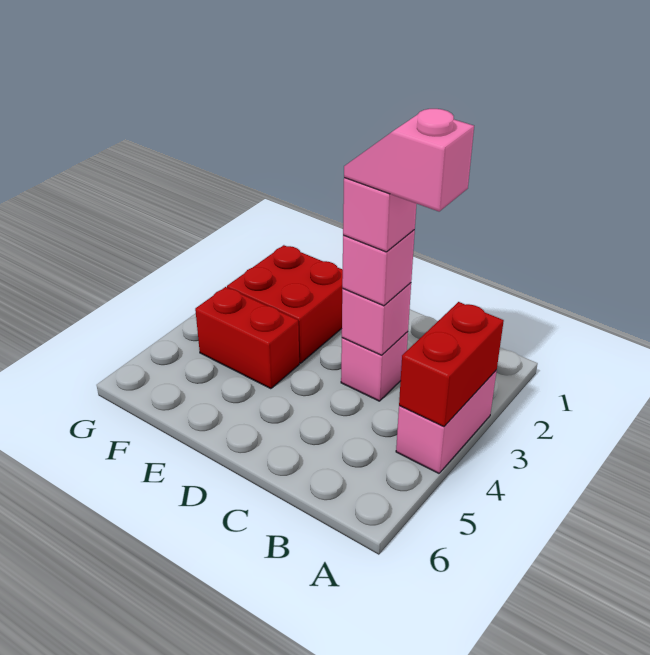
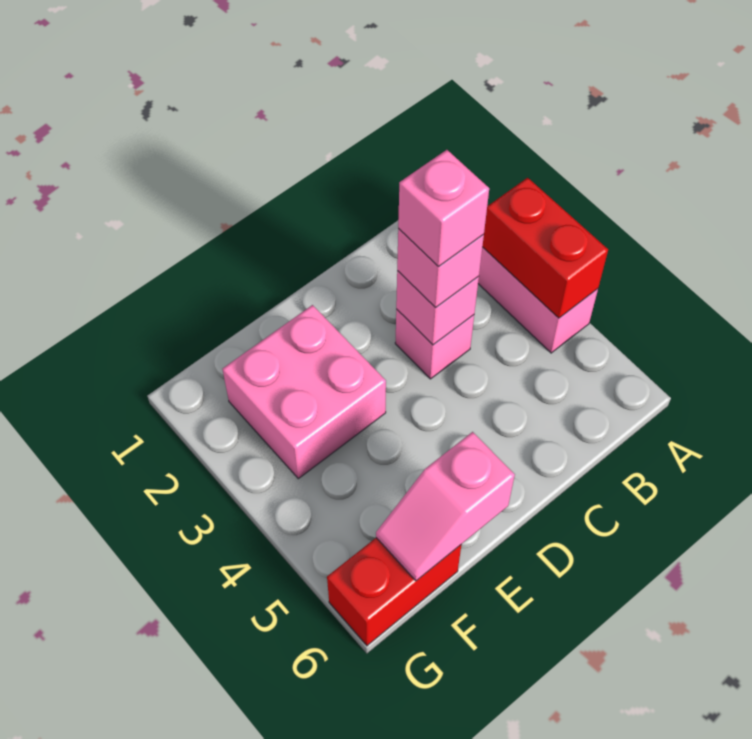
pink 1x2 slope [344,109,474,211] -> pink 1x2 slope moved to [376,432,515,581]
red 2x2 brick [227,245,343,363] -> pink 2x2 brick [223,305,386,479]
red 1x2 brick [195,287,299,389] -> red 1x2 brick moved to [327,538,461,646]

